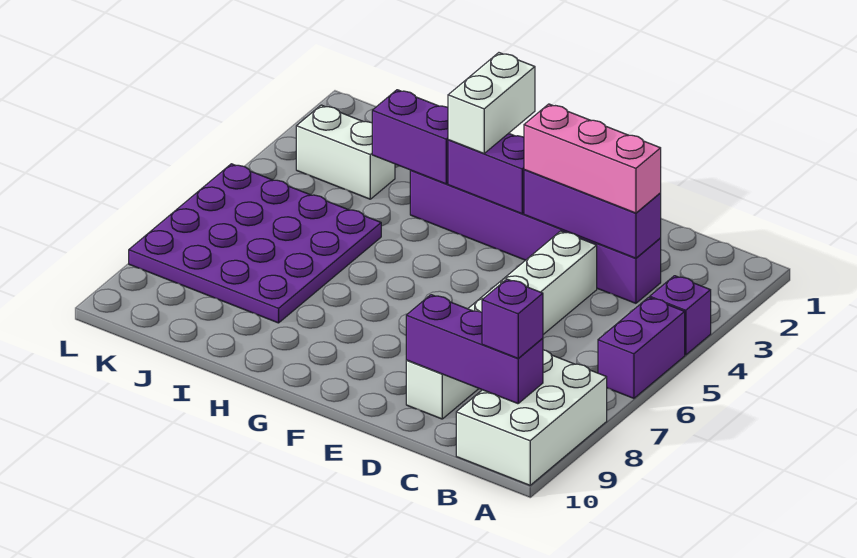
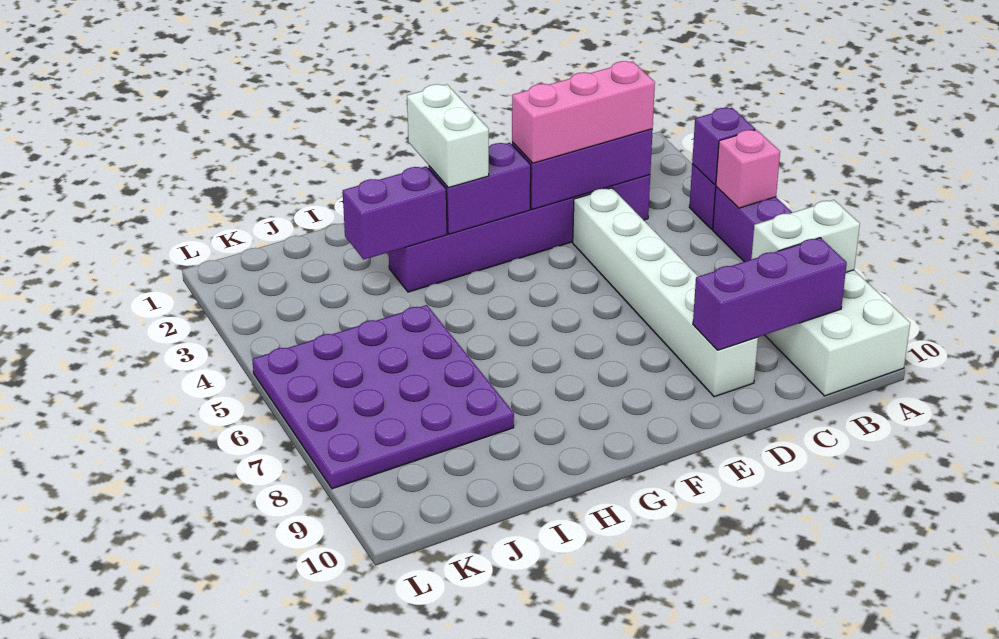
none -> pink 1x1 brick [716,130,780,208]
purple 1x1 brick [482,279,543,358] -> purple 1x1 brick moved to [692,108,755,185]
white 1x2 brick [296,105,395,199] -> white 1x2 brick moved to [751,200,860,272]

